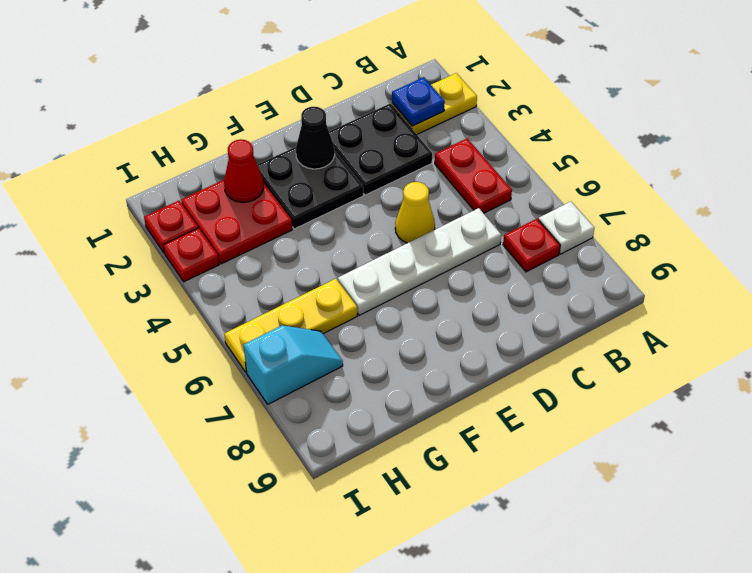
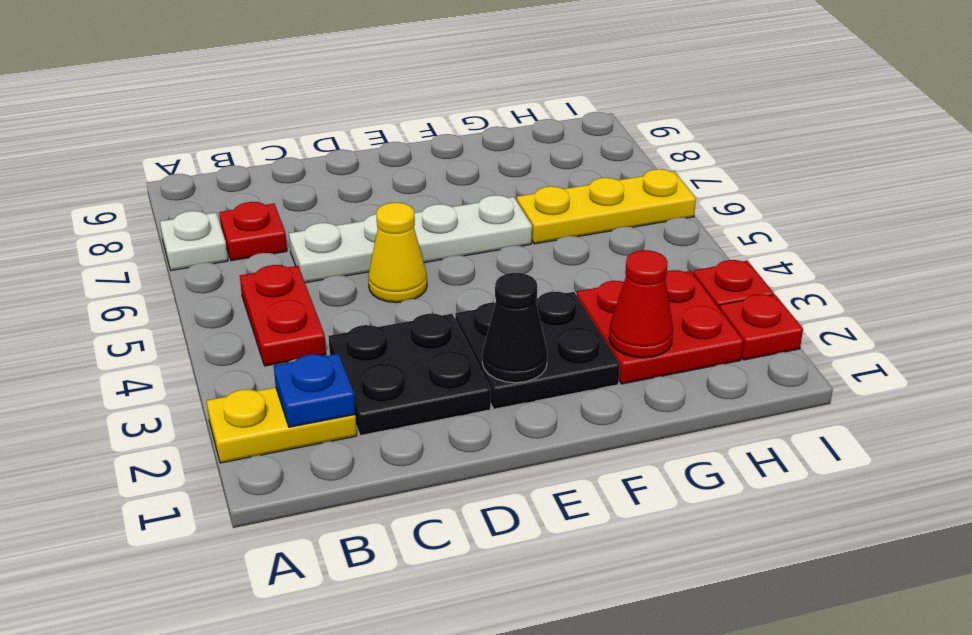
cyan 1x2 slope [244,325,343,404] -> none

